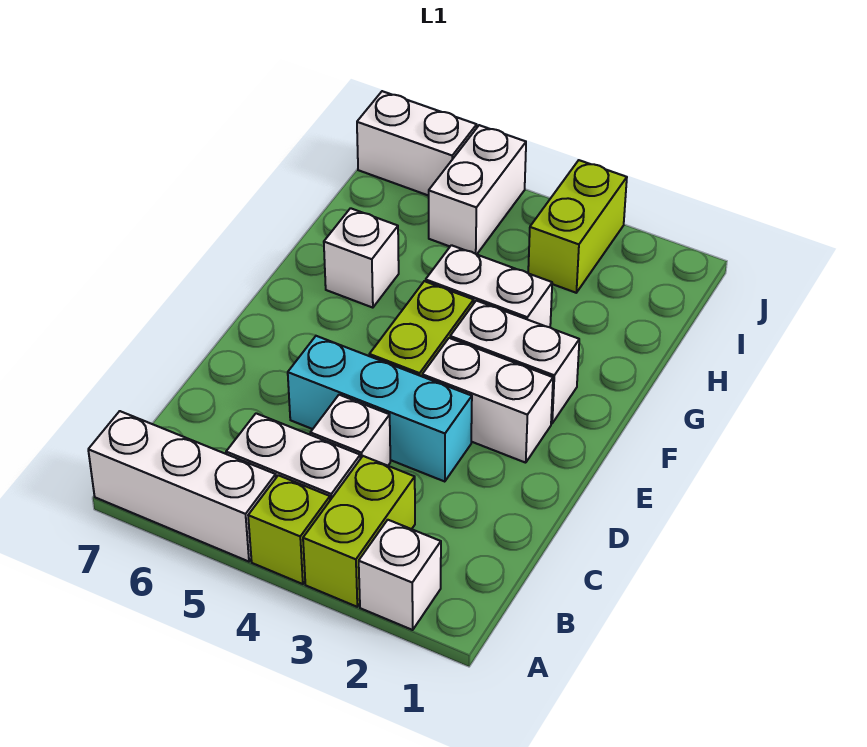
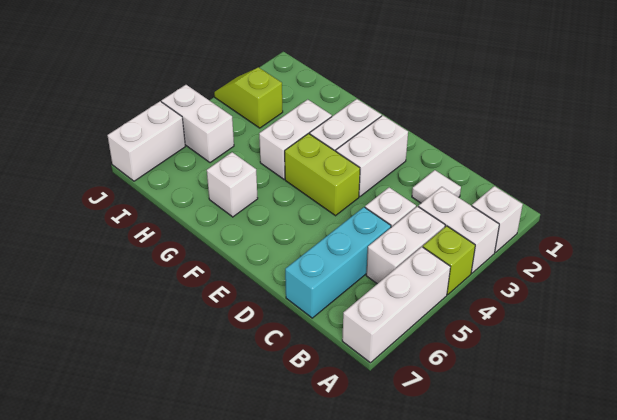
lime 1x2 brick [303,456,415,607] -> white 1x2 brick [419,187,499,273]
none -> white 1x1 tile [412,170,461,203]
cyan 1x3 brick [288,336,472,482] -> cyan 1x3 brick moved to [285,207,391,318]
lime 1x2 brick [528,160,627,293] -> lime 1x2 slope [214,67,283,128]

